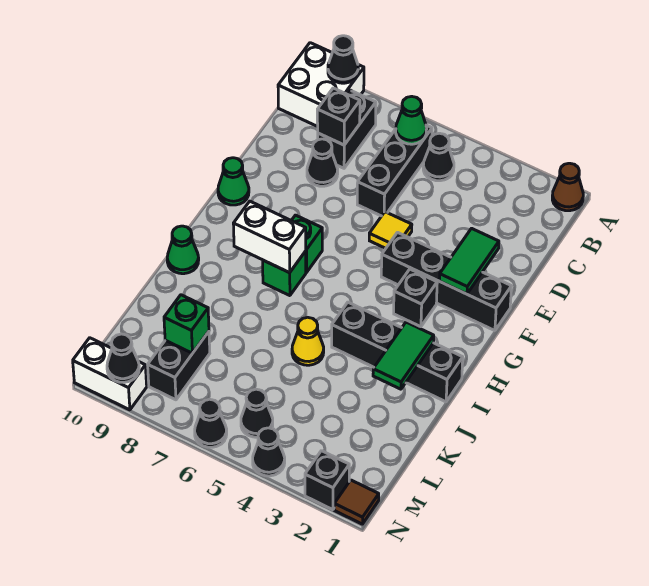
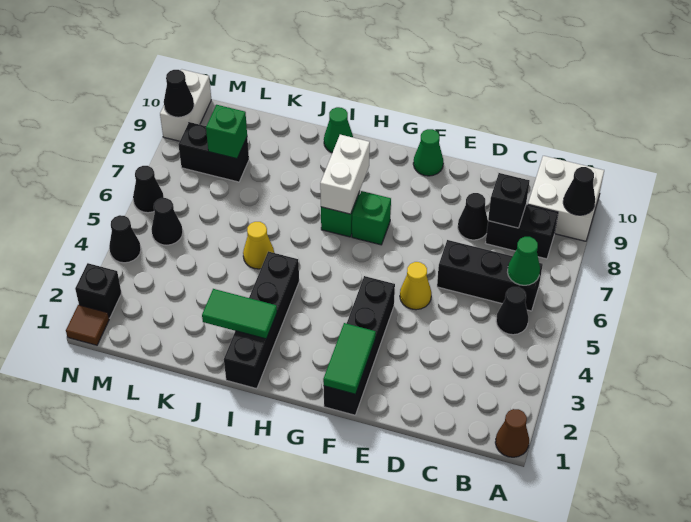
green 1x2 tile [439,228,499,294] -> green 1x2 tile turned to [323,323,376,394]
yellow 1x1 tile [369,212,412,248] -> yellow 1x1 cone [400,262,432,310]
black 1x1 brick [394,269,437,327] -> none

